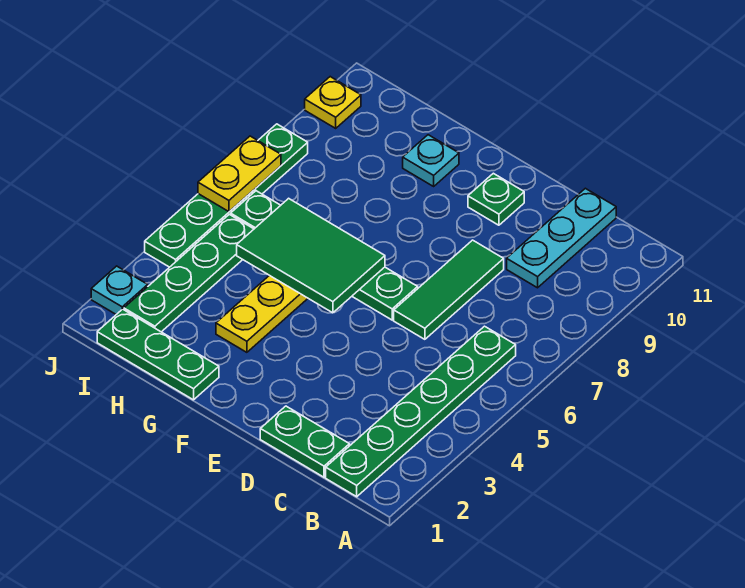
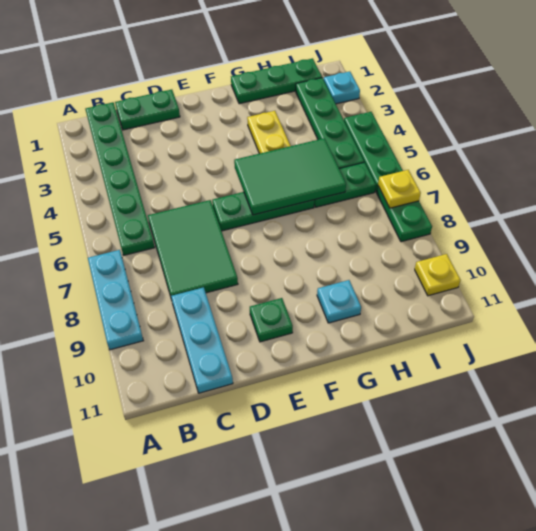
none -> cyan 1x3 plate [88,250,143,350]
green 1x3 tile [394,240,504,339] -> green 2x3 tile [148,200,238,300]
yellow 1x2 plate [198,136,281,212] -> yellow 1x1 plate [378,170,421,208]

